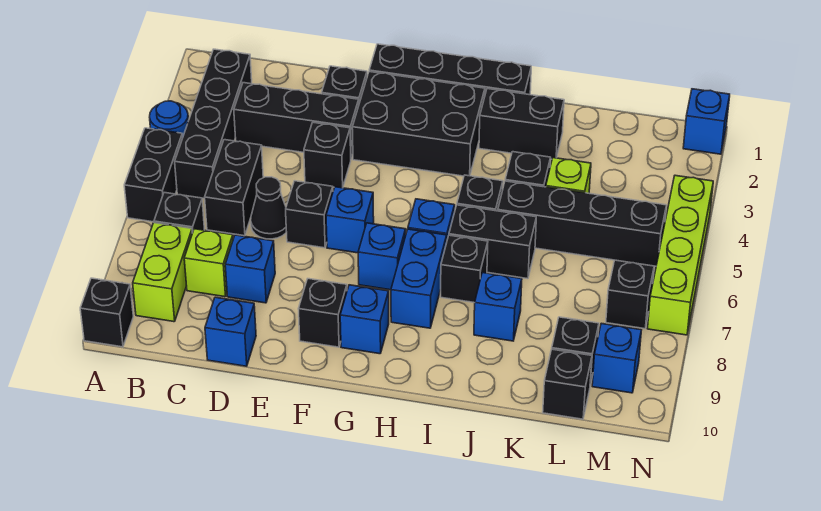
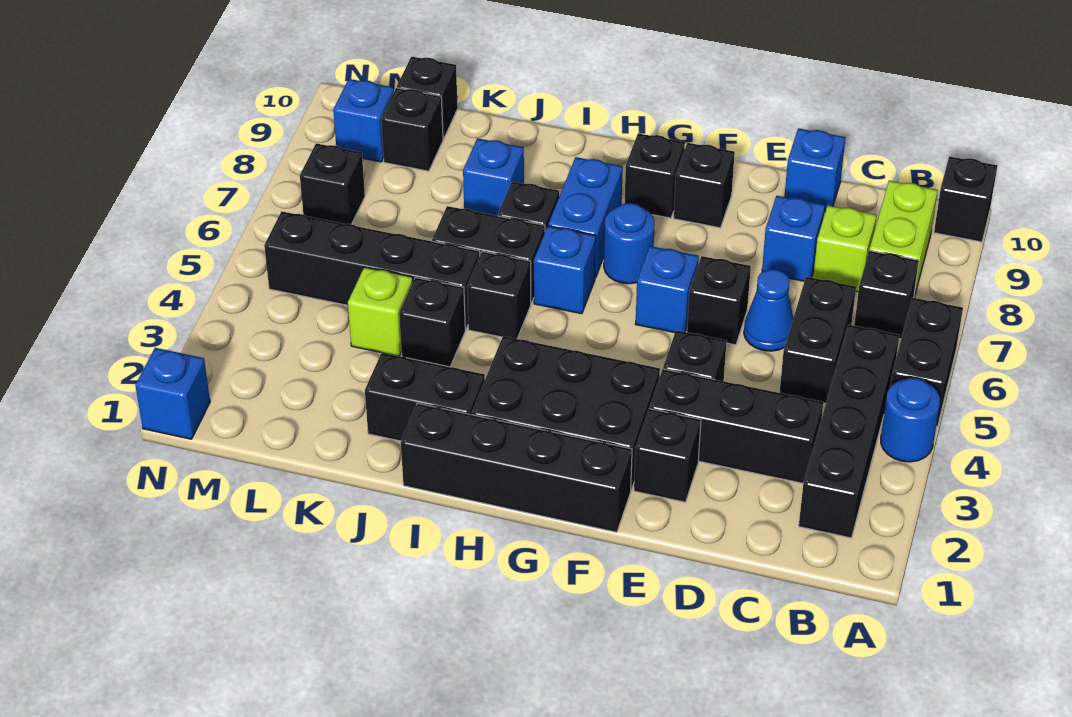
black 1x1 cone [251,177,286,239] -> blue 1x1 cone [744,269,793,351]
blue 1x1 brick [358,223,406,290] -> blue 1x1 round brick [604,203,655,284]
blue 1x1 brick [340,285,389,354] -> black 1x1 brick [625,133,685,218]
lime 1x4 brick [647,175,713,335] -> none

